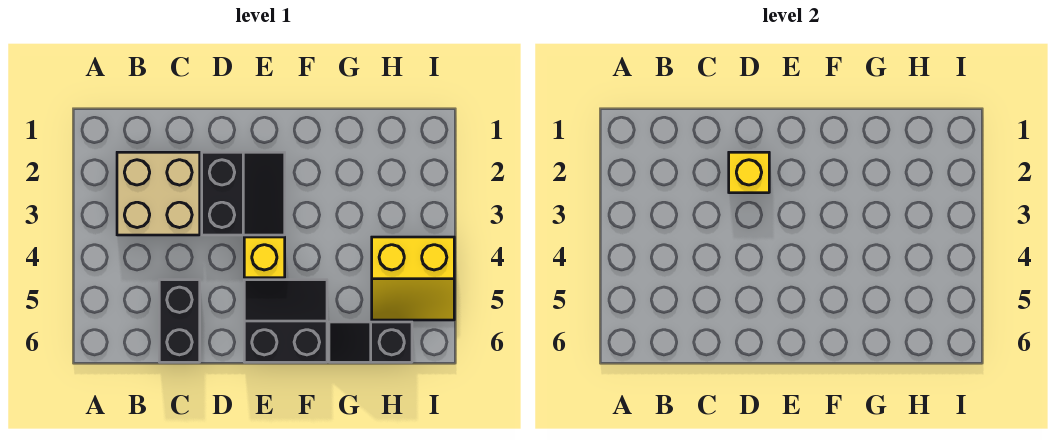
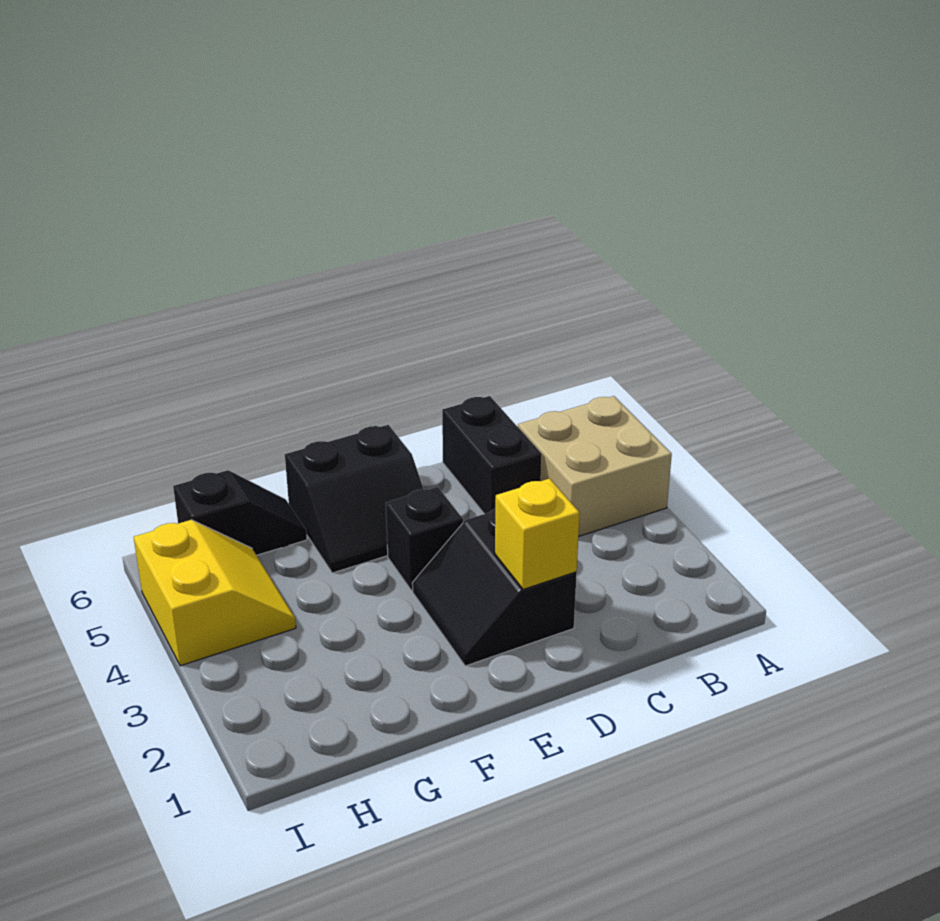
tan 2x2 brick [117,152,200,235] -> tan 2x2 brick moved to [518,396,672,537]
yellow 1x1 brick [244,237,285,278] -> black 1x1 brick [386,487,463,591]
yellow 2x2 slope [372,237,454,320] -> yellow 2x2 slope turned to [134,520,296,666]

